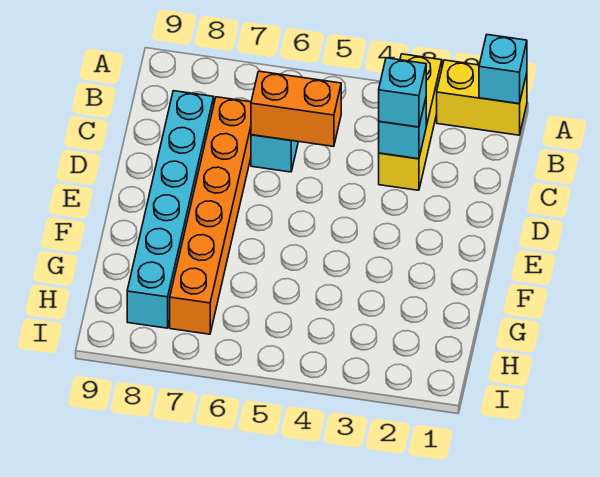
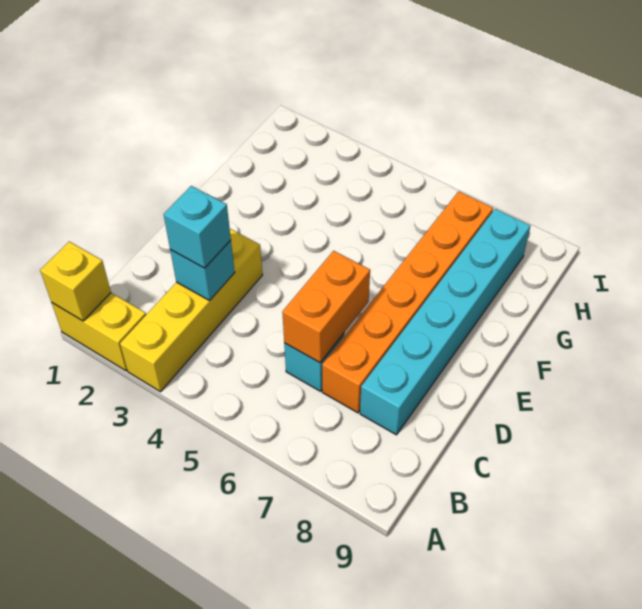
cyan 1x1 brick [479,35,527,104] -> yellow 1x1 brick [40,242,111,321]
yellow 1x3 brick [379,54,442,190] -> yellow 1x4 brick [120,229,263,392]
orange 1x2 brick [251,71,341,147] -> orange 1x2 brick turned to [282,251,370,363]

